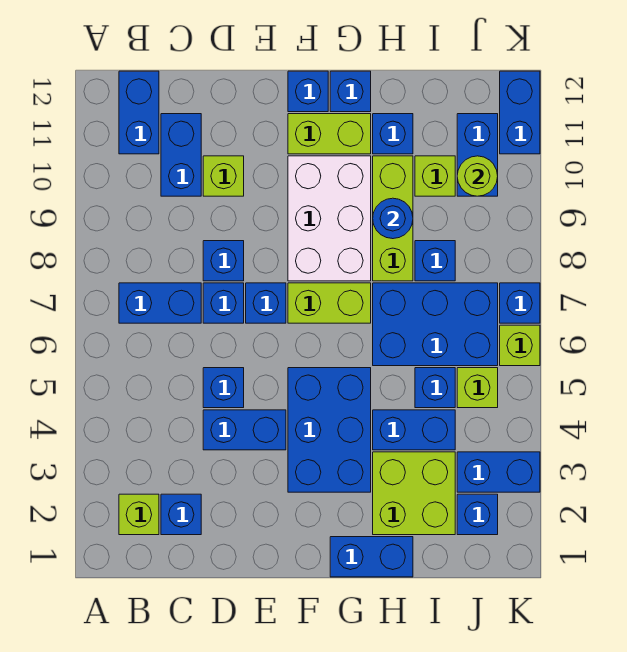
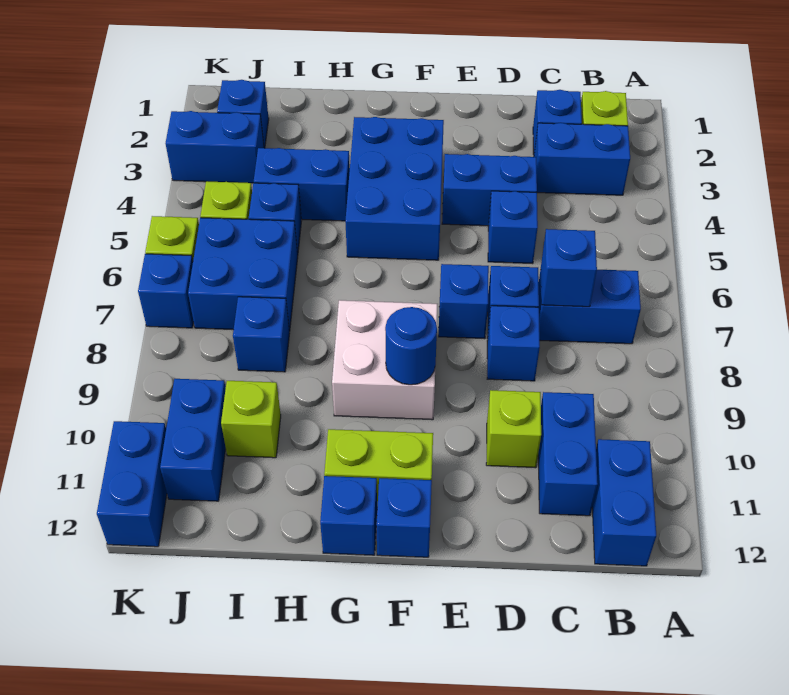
lime 1x2 brick [288,283,371,323] -> none
white 2x3 brick [288,156,371,281] -> white 2x2 brick [332,300,438,420]
blue 1x2 brick [330,537,413,577] -> blue 1x2 brick moved to [534,123,630,195]
lime 2x2 brick [373,452,455,535] -> none
blue 2x3 brick [373,283,498,366] -> blue 2x2 brick [188,218,298,331]
lime 1x3 brick [373,156,413,281] -> none
blue 1x1 round brick [373,198,413,239] -> blue 1x1 round brick moved to [385,307,437,385]
blue 1x1 brick [373,114,413,154] -> blue 1x1 brick moved to [541,229,597,307]
lime 1x1 round brick [457,156,498,196] -> none

